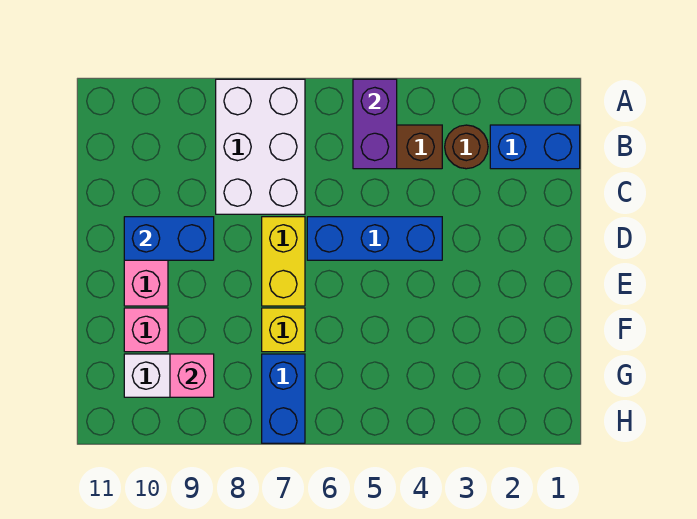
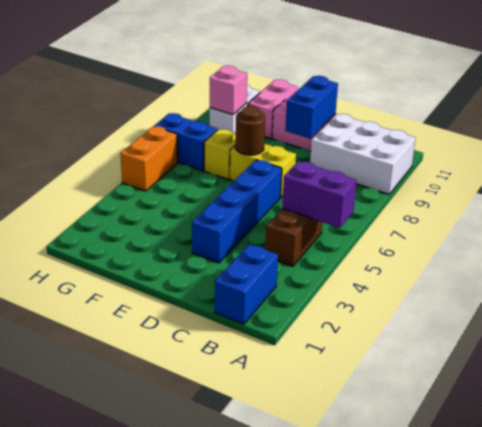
white 2x3 brick [216,79,305,214] -> white 2x3 brick moved to [310,114,416,194]
brown 1x1 round brick [445,125,488,169] -> brown 1x1 round brick moved to [236,106,265,155]
blue 1x3 brick [307,217,442,260] -> blue 1x4 brick [192,160,282,263]
pink 1x1 brick [124,308,168,352] -> pink 1x2 brick [248,79,298,139]
none -> orange 1x2 brick [120,126,178,191]

